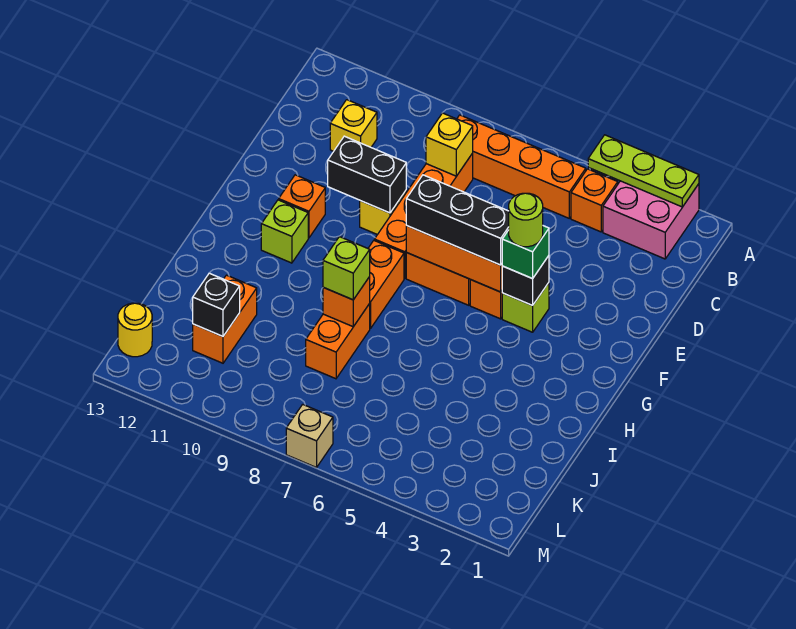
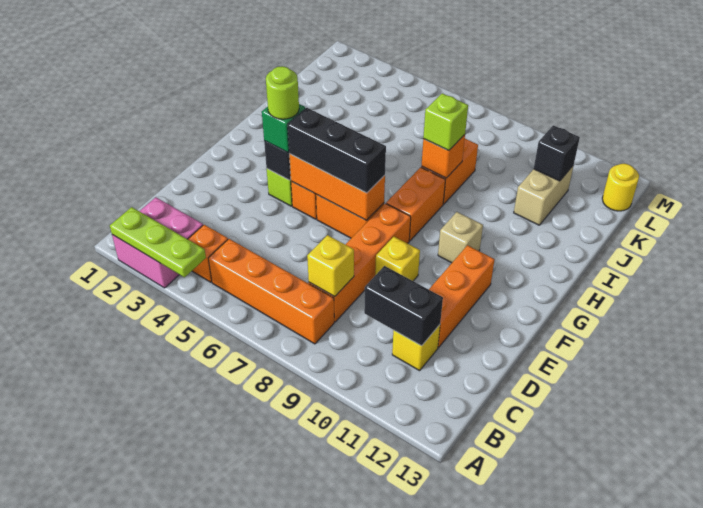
black 1x2 brick [328,136,406,213] -> black 1x2 brick moved to [364,266,443,346]
orange 1x1 brick [279,175,325,238] -> orange 1x3 brick [429,245,495,348]
lime 1x1 brick [261,200,308,263] -> none
orange 1x2 brick [193,275,257,363] -> tan 1x2 brick [514,165,574,225]
tan 1x1 brick [286,404,333,467] -> tan 1x1 brick moved to [438,212,483,263]

